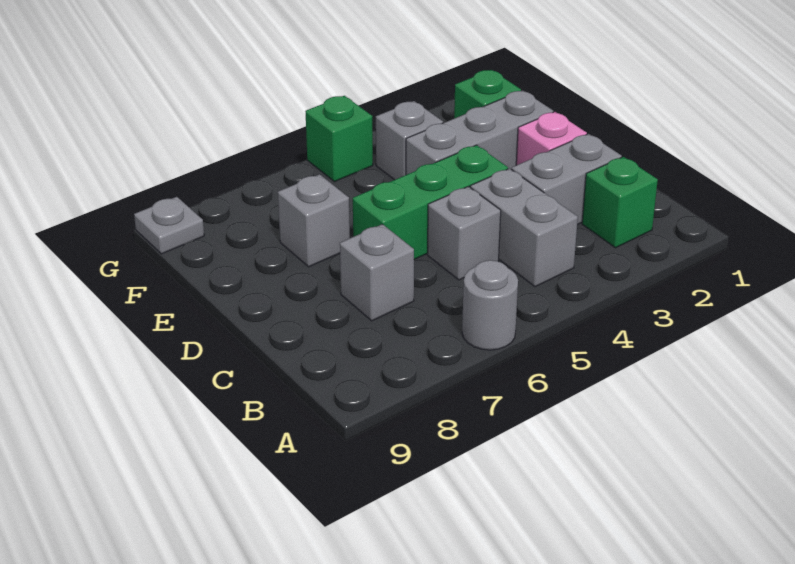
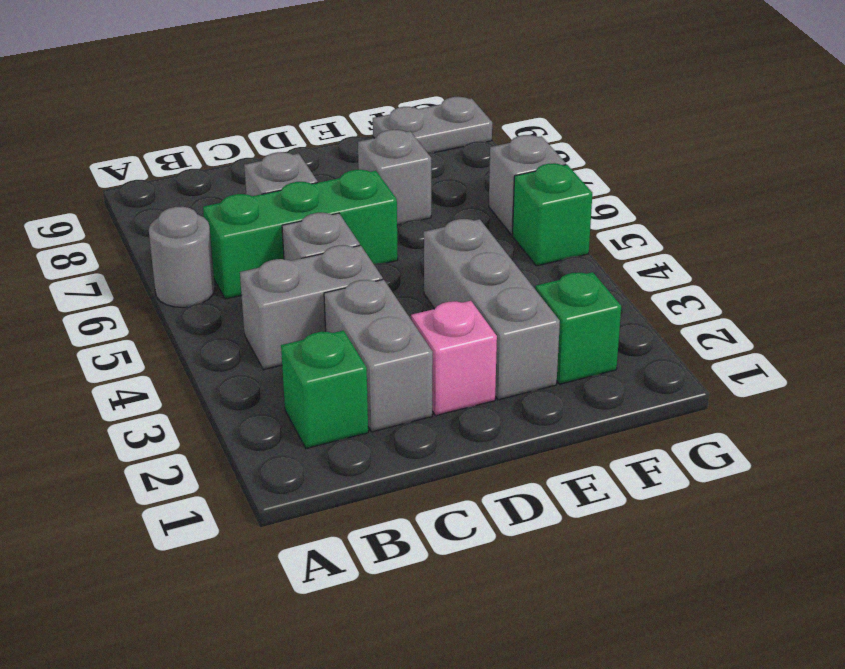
green 1x3 brick [353,145,508,259] -> green 1x3 brick turned to [203,170,398,299]
grey 1x1 brick [376,101,443,180] -> grey 1x1 brick moved to [489,135,566,235]
grey 1x1 plate [134,197,204,254] -> grey 1x2 plate [373,97,492,153]

